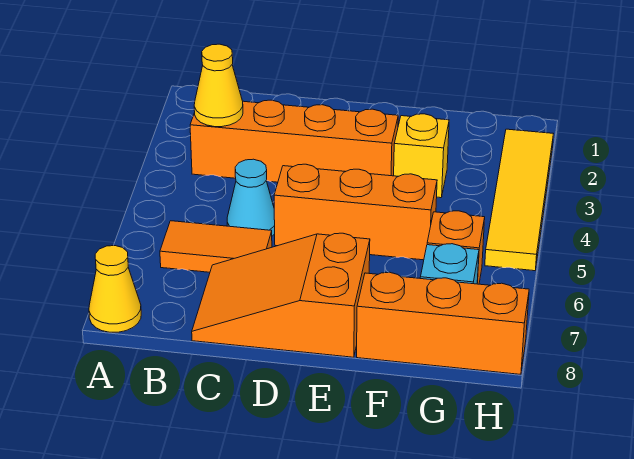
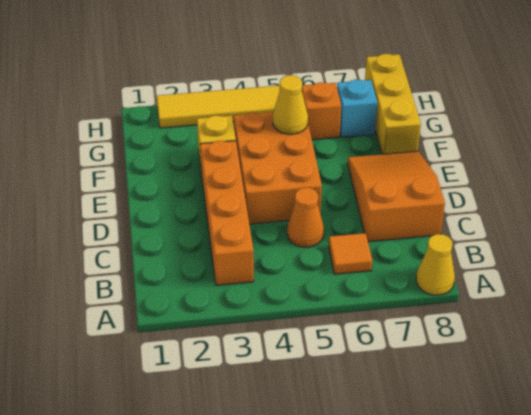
yellow 1x1 cone [194,44,243,127] -> yellow 1x1 cone moved to [273,75,308,134]
orange 1x2 tile [160,221,272,272] -> orange 1x1 tile [328,233,372,274]
cyan 1x1 cone [227,159,275,236] -> orange 1x1 cone [287,188,324,247]
orange 2x3 slope [192,233,370,357] -> orange 2x3 slope turned to [348,151,445,242]
orange 1x3 brick [274,164,437,260] -> orange 2x3 brick [234,112,322,224]
orange 1x3 brick [357,272,529,374] -> yellow 1x3 brick [365,54,421,154]

